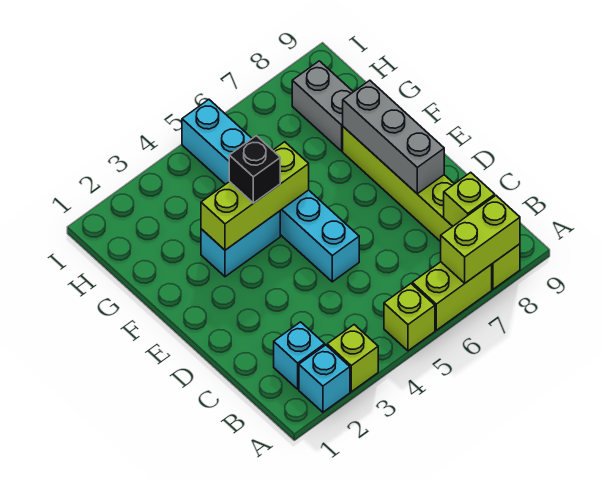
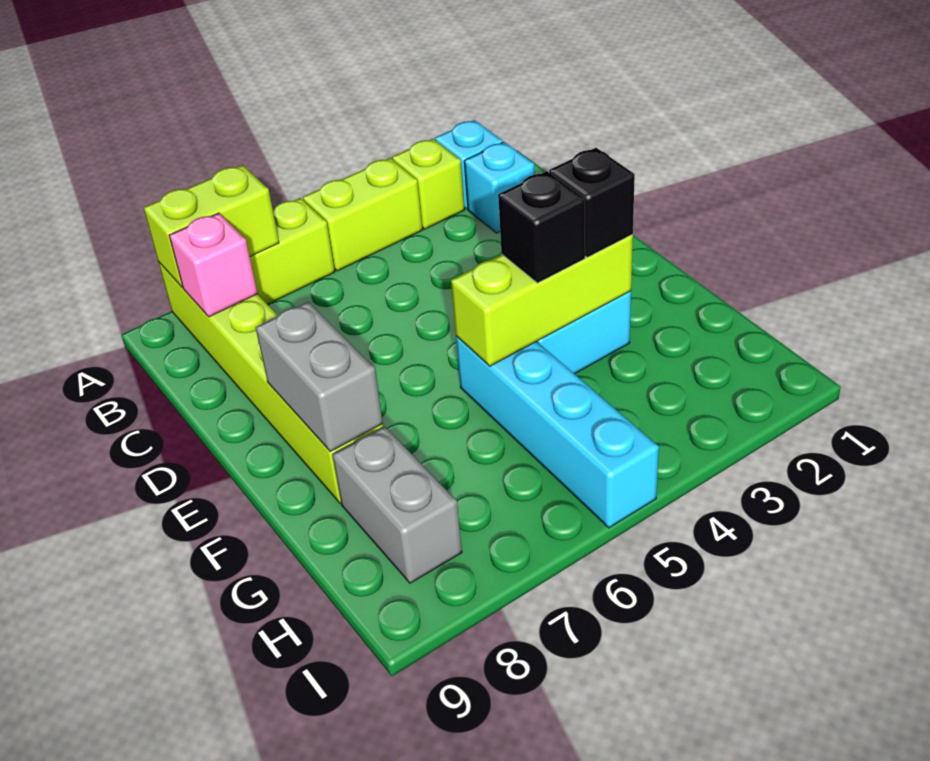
lime 1x1 brick [384,284,435,351] -> lime 1x2 brick [303,158,423,271]
lime 1x1 brick [444,172,495,226] -> pink 1x1 brick [169,213,258,317]
cyan 1x6 brick [182,100,359,282] -> cyan 1x4 brick [456,336,659,528]
grey 1x3 brick [343,80,444,194] -> grey 1x2 brick [255,302,383,452]
none -> black 1x1 brick [549,148,635,257]

